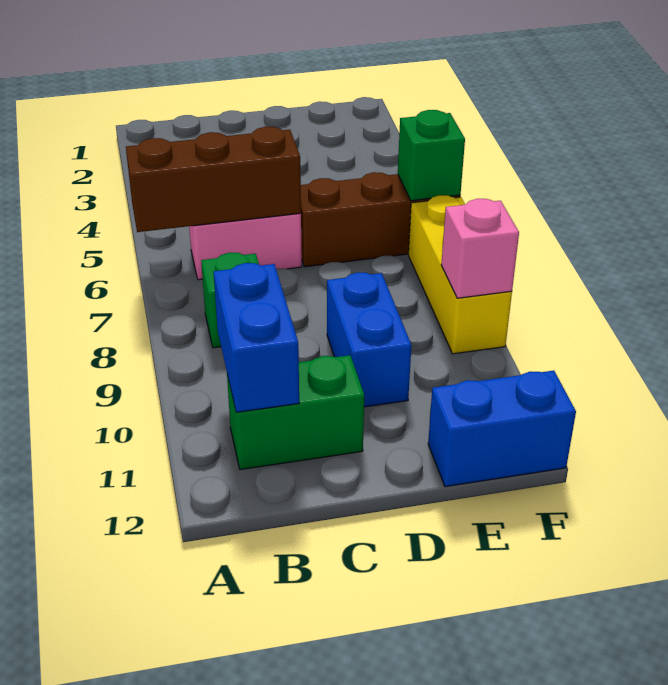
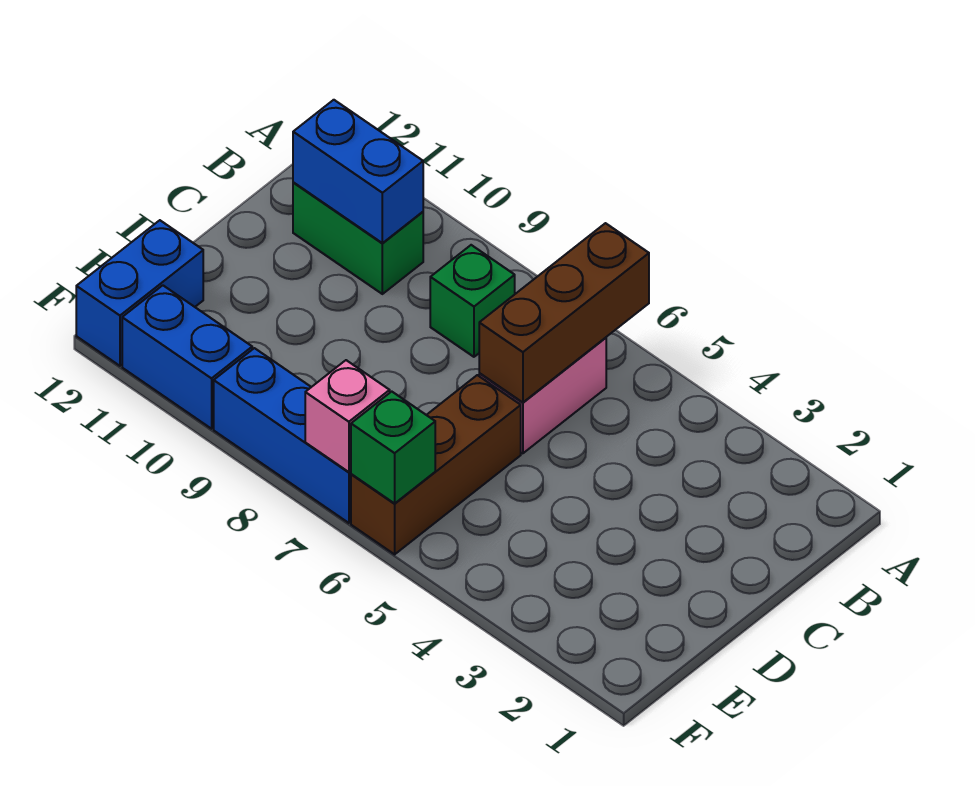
green 1x2 brick [227,355,364,470] -> green 1x2 brick turned to [293,183,423,294]
blue 1x2 brick [327,273,411,407] -> blue 1x2 brick moved to [122,285,252,429]
yellow 1x3 brick [408,195,512,354] -> blue 1x3 brick [214,348,351,523]
pink 1x1 brick [441,199,519,298] -> pink 1x1 brick moved to [305,360,390,472]

